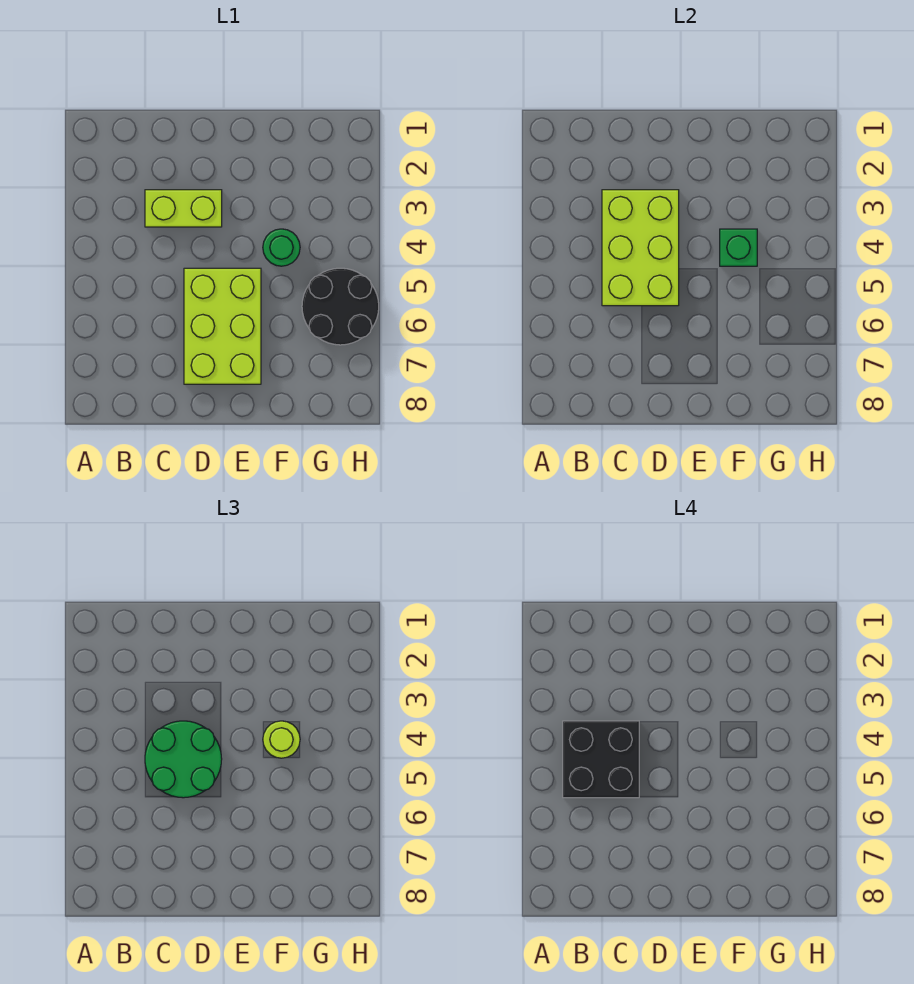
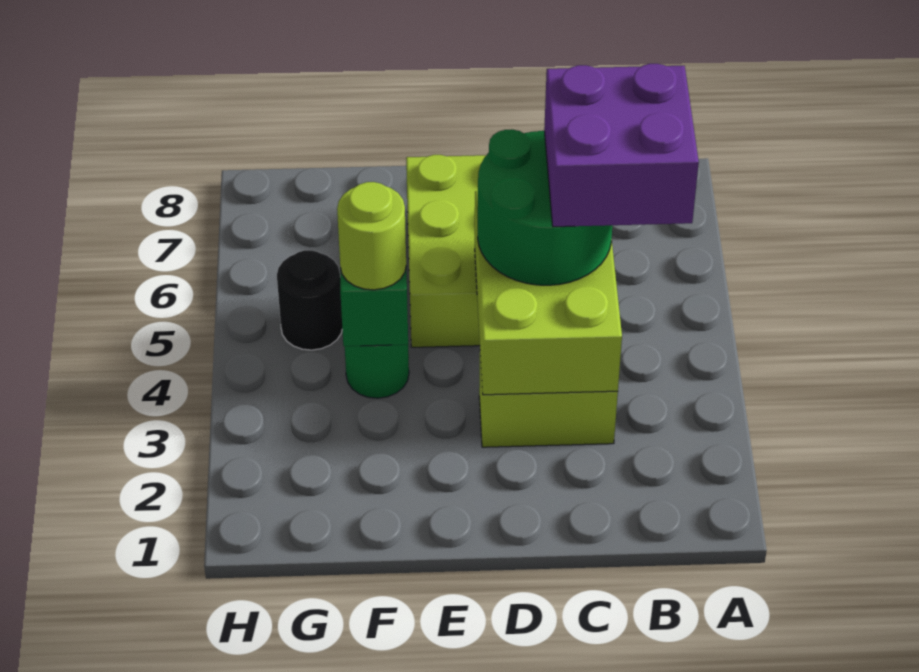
black 2x2 brick [563,721,639,798] -> purple 2x2 brick [544,64,699,227]
black 2x2 round brick [302,268,379,345] -> black 1x1 round brick [277,250,342,350]

